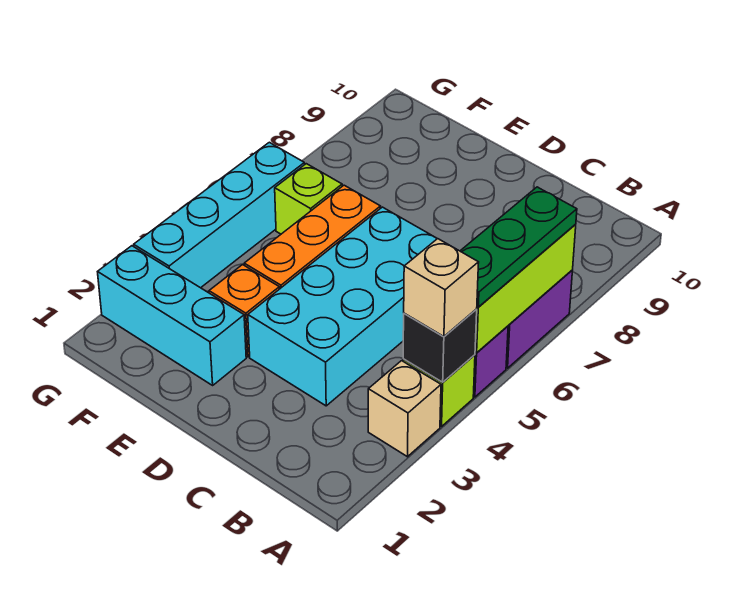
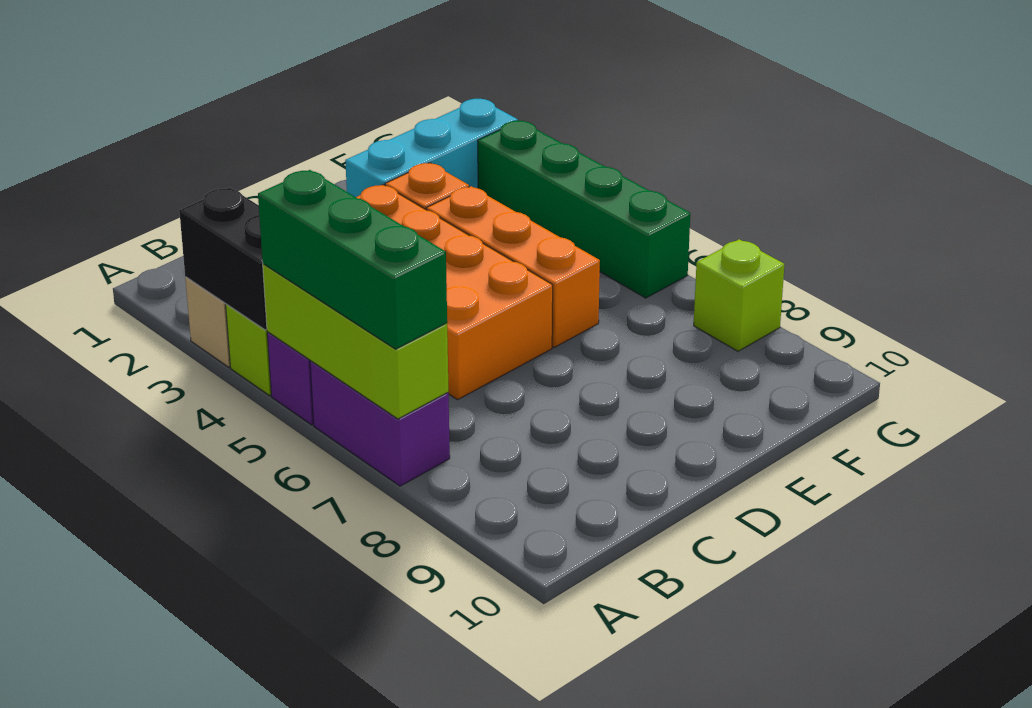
black 1x1 brick [403,309,477,382] -> black 1x2 brick [179,188,267,330]
tan 1x1 brick [404,239,479,336] -> none
green 1x3 plate [461,187,577,307] -> green 1x3 brick [258,170,447,349]
cyan 2x4 brick [248,207,437,406] -> orange 2x4 brick [356,185,553,400]
lime 1x1 brick [275,164,342,234] -> lime 1x1 brick moved to [694,239,784,351]
cyan 1x4 brick [134,142,305,288] -> green 1x4 brick [478,121,690,298]

